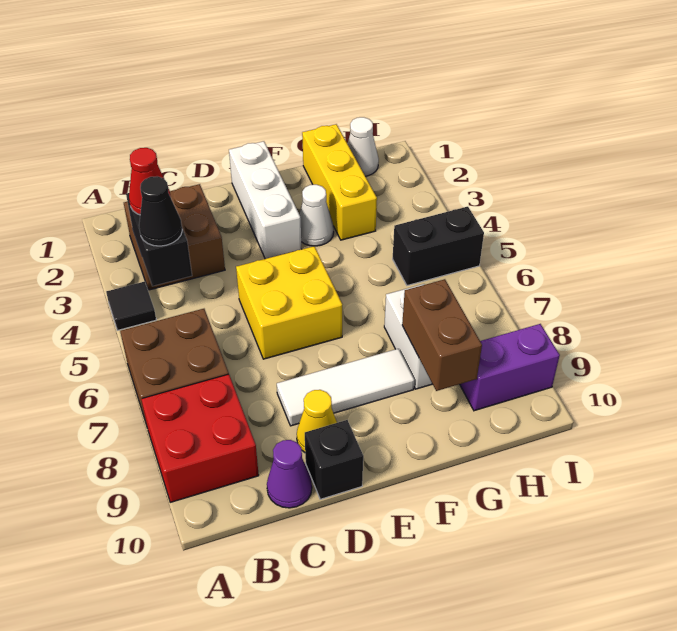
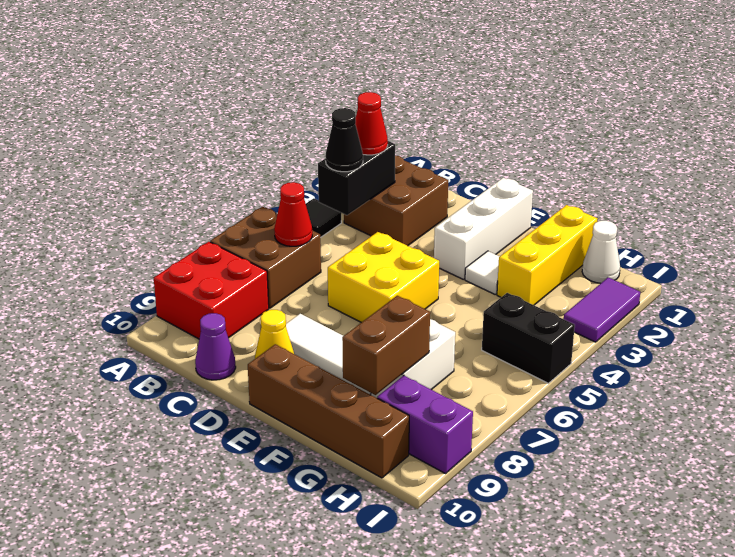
none -> red 1x1 cone [274,182,312,246]
black 1x1 brick [305,420,363,499] -> none
none -> brown 1x4 brick [248,344,409,478]
white 1x1 cone [299,185,334,246] -> white 1x1 tile [465,251,500,294]
none -> purple 1x2 tile [564,277,640,342]

